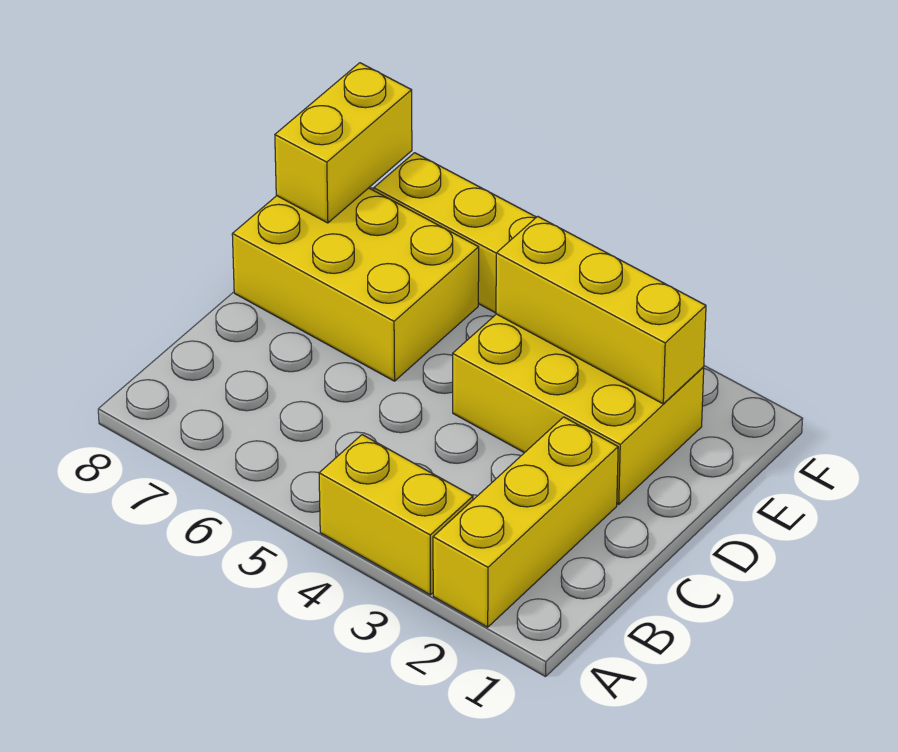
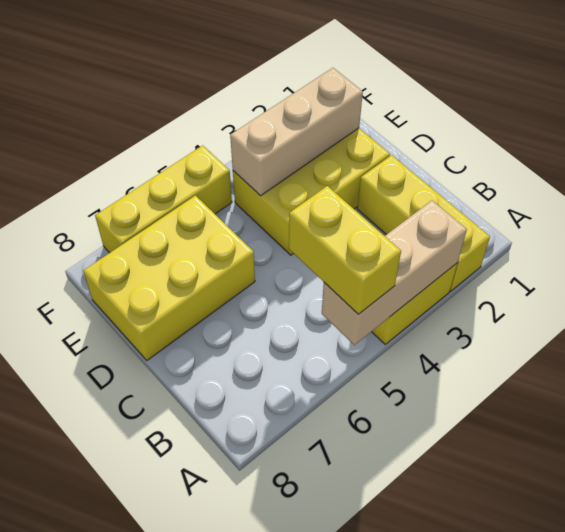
none -> tan 1x3 brick [322,201,467,345]
yellow 1x3 brick [496,216,706,404] -> tan 1x3 brick [230,68,363,196]
yellow 1x2 brick [275,63,412,223] -> yellow 1x2 brick moved to [289,186,401,314]

